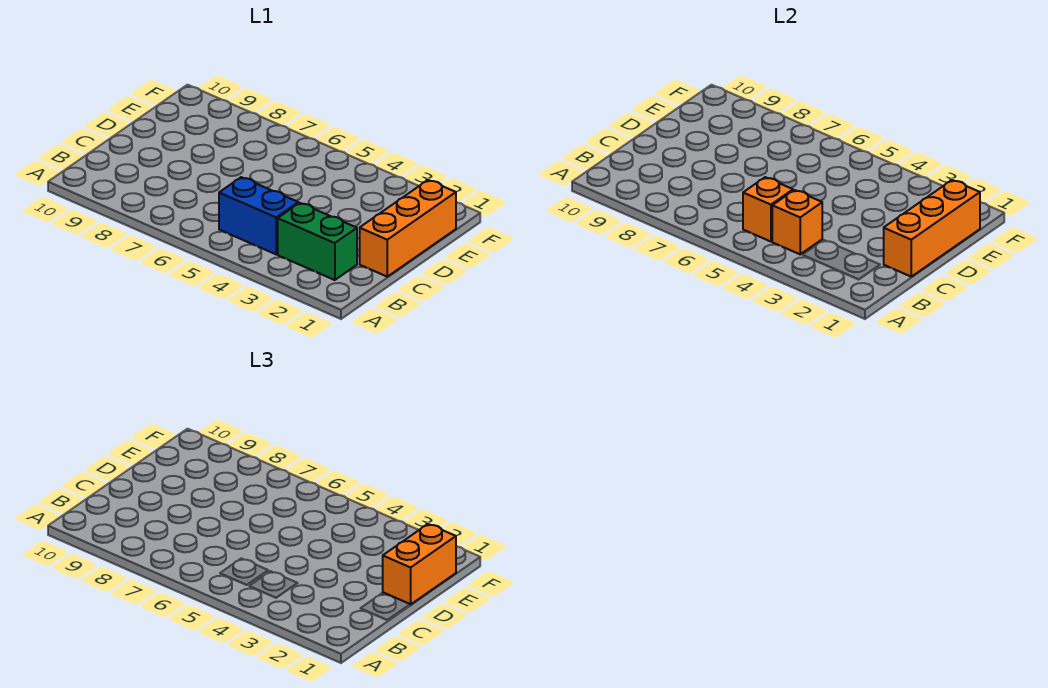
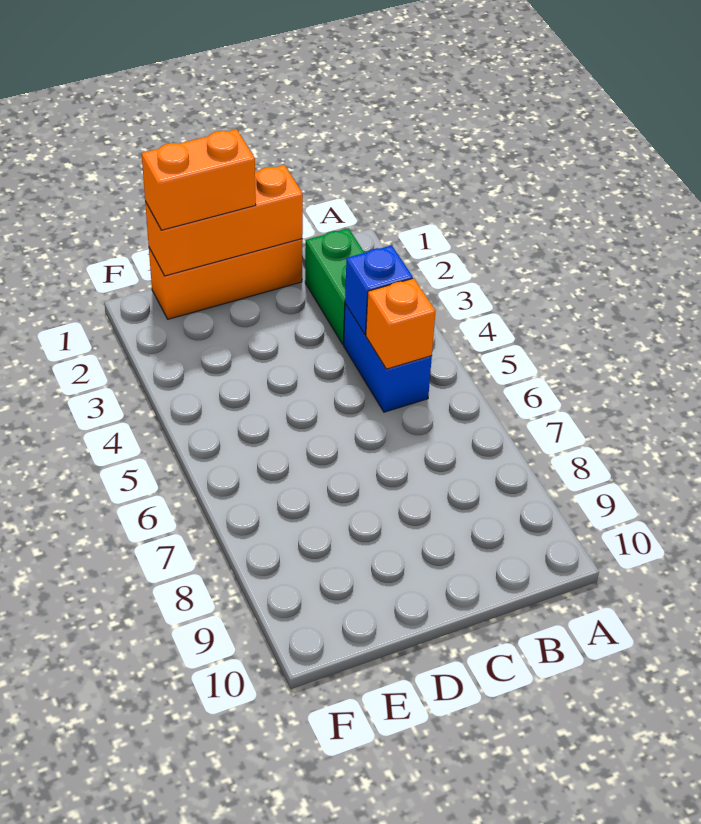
orange 1x1 brick [772,190,822,254] -> blue 1x1 brick [345,245,413,334]

